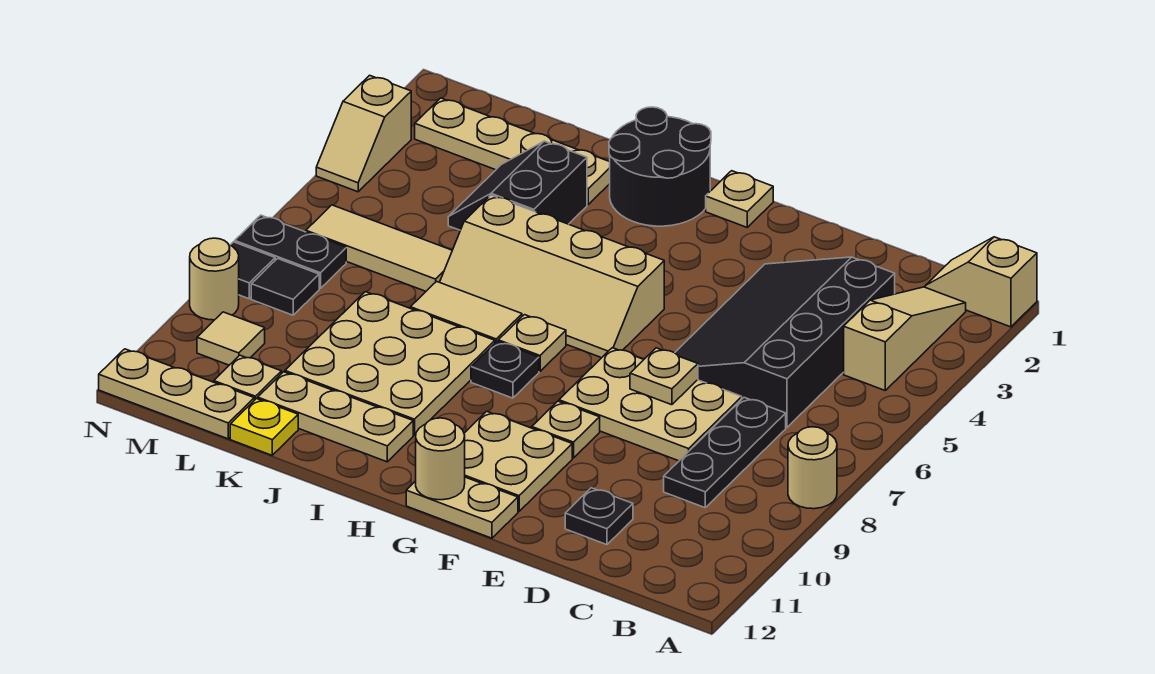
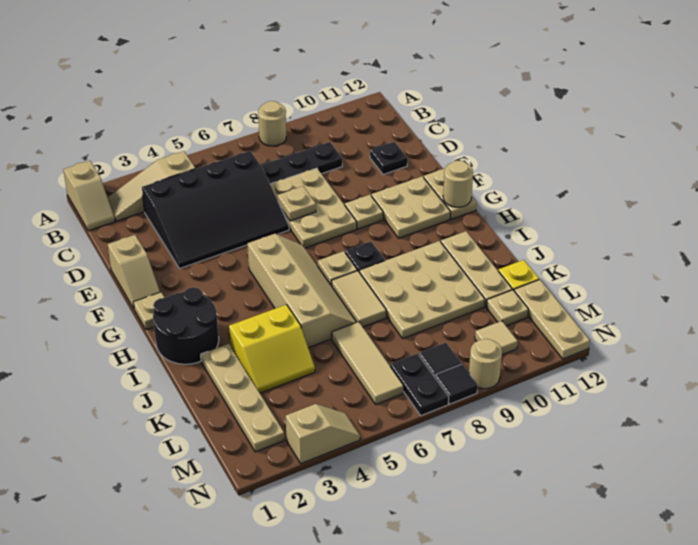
none -> tan 1x2 slope [108,235,160,308]
black 2x2 slope [448,141,587,230] -> yellow 2x2 slope [229,305,315,393]

